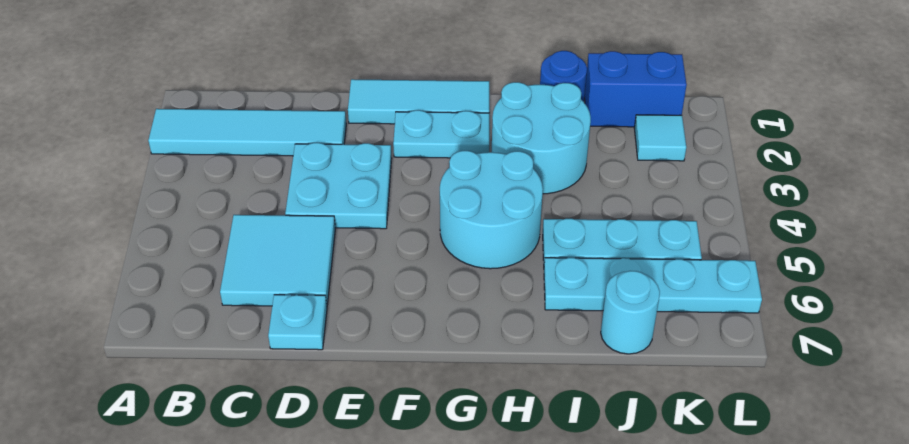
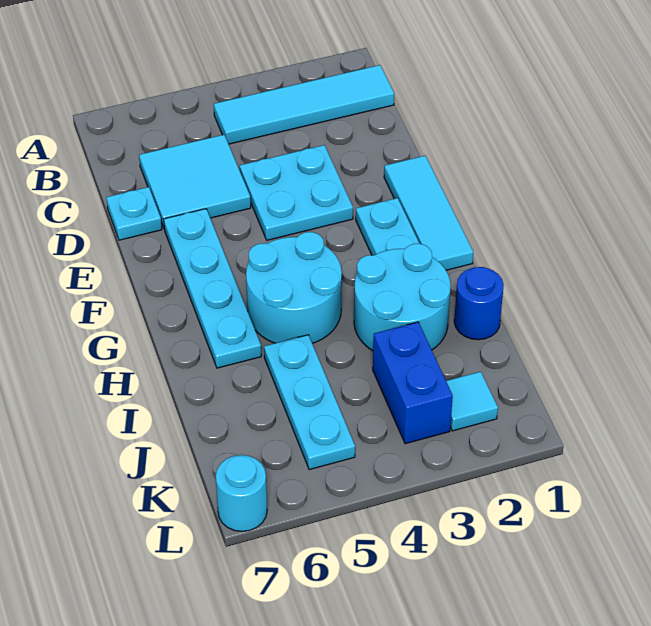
cyan 1x4 tile [148,109,346,156] -> cyan 1x4 tile turned to [214,65,394,144]
cyan 1x4 plate [544,258,762,313] -> cyan 1x4 plate moved to [164,209,261,368]
blue 1x2 brick [585,51,687,127] -> blue 1x2 brick moved to [373,322,453,444]
cyan 1x1 round brick [601,271,660,354] -> cyan 1x1 round brick moved to [216,455,267,531]

